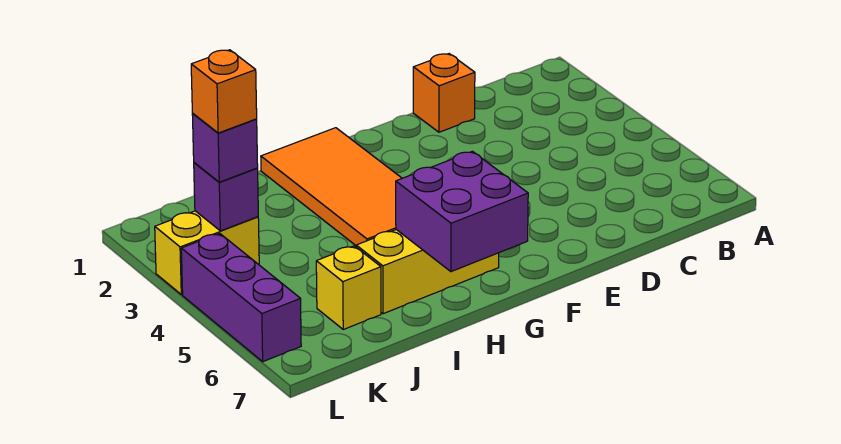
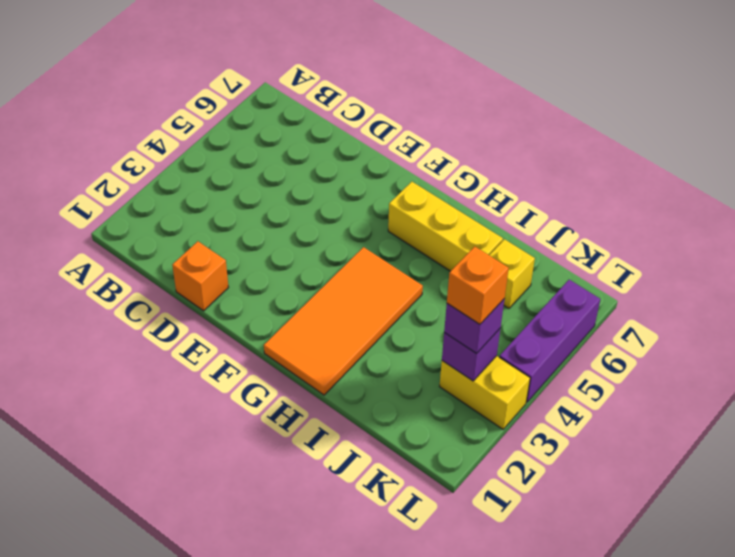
purple 2x2 brick [396,151,528,272] -> none

